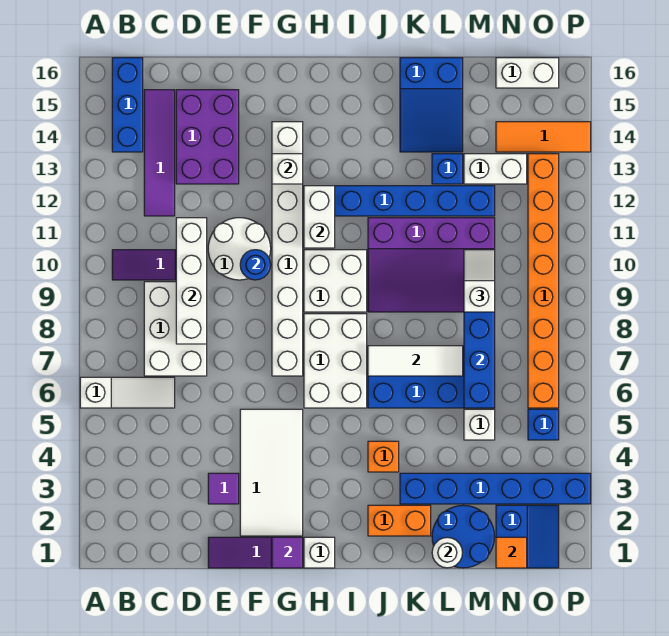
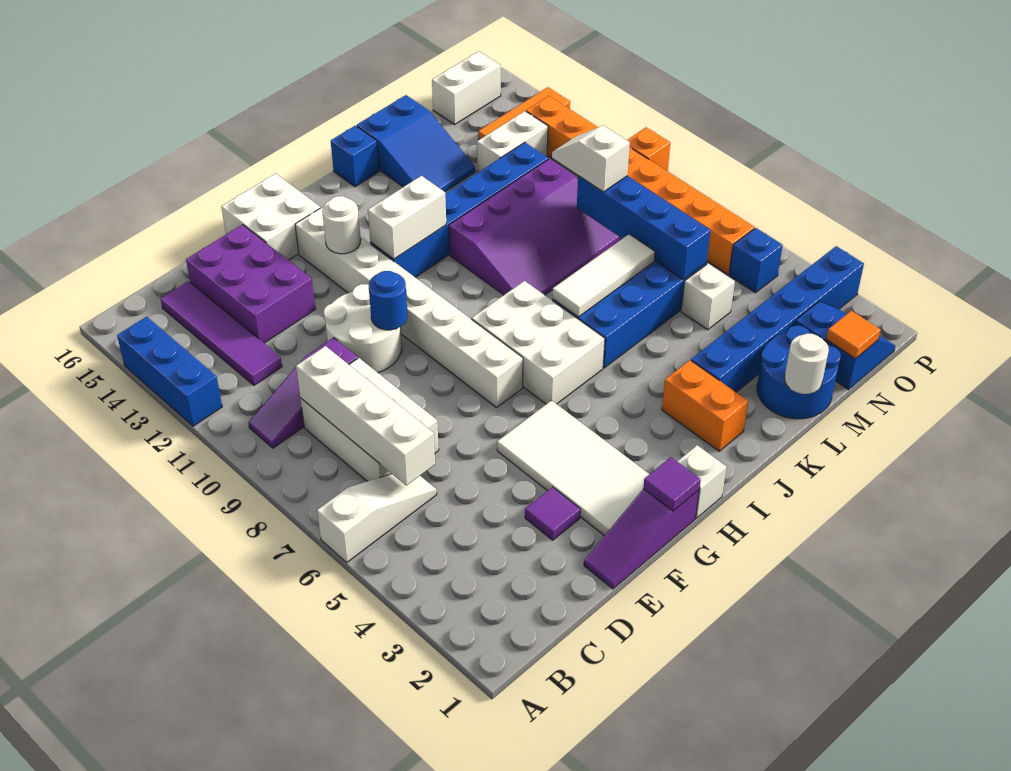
blue 1x3 brick [112,58,143,152] -> blue 1x3 brick moved to [117,317,222,426]
white 1x4 brick [176,218,207,344] -> white 1x4 brick moved to [296,346,435,485]
white 1x1 brick [272,154,303,184] -> white 1x1 round brick [322,196,361,254]
white 2x2 brick [304,250,367,312] -> white 2x2 brick moved to [221,174,320,260]
white 1x2 brick [304,186,335,248] -> white 1x2 brick turned to [368,176,446,259]
orange 1x2 brick [368,505,431,536] -> orange 1x2 brick turned to [662,360,748,451]
orange 1x1 brick [368,441,399,472] -> orange 1x1 brick moved to [627,127,670,171]
blue 1x1 brick [432,154,463,184] -> blue 1x1 brick moved to [331,126,379,187]

